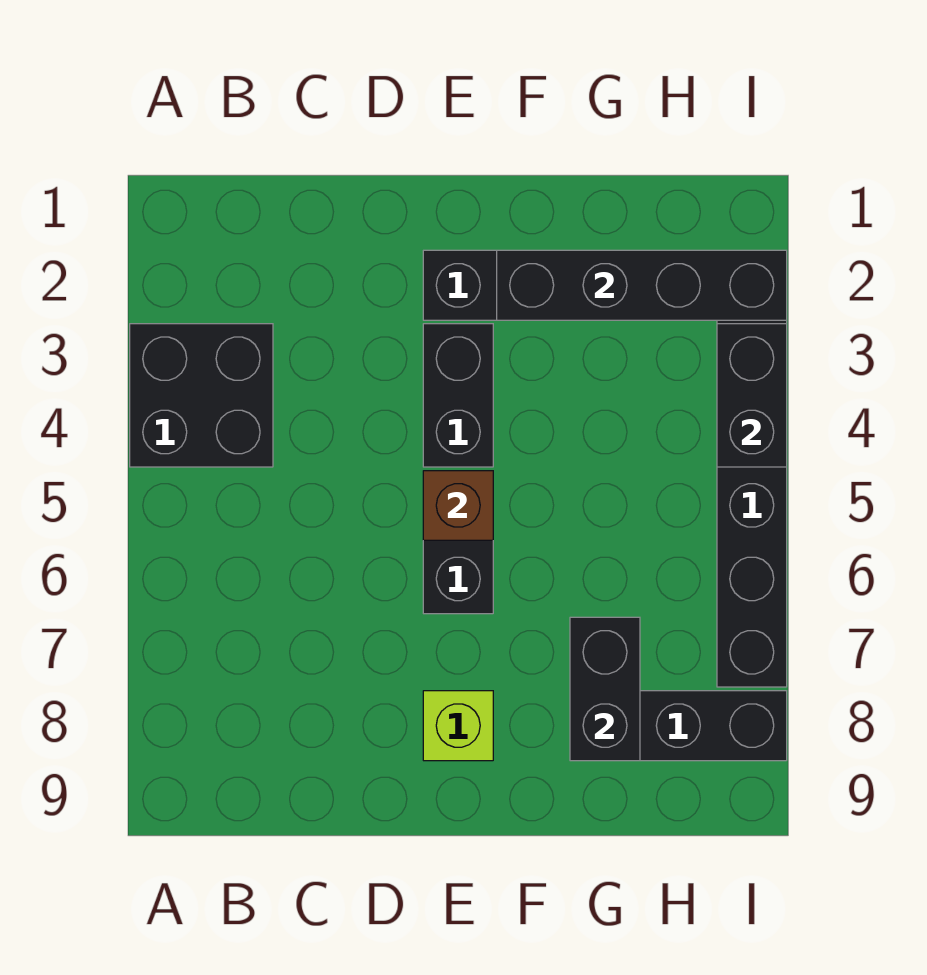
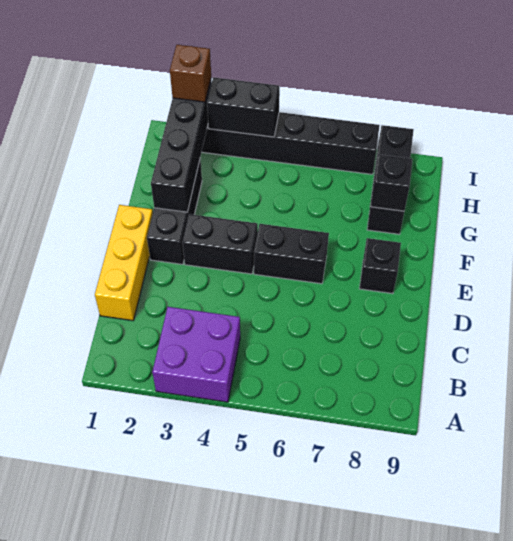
black 2x2 brick [130,324,273,467] -> purple 2x2 brick [152,307,240,402]
none -> yellow 1x3 brick [95,205,153,321]
brown 1x1 brick [423,471,493,540] -> brown 1x1 brick moved to [170,45,211,102]
lime 1x1 brick [423,691,493,761] -> black 1x1 brick [359,238,401,294]
black 1x2 brick [570,617,640,761] -> black 1x1 brick [371,154,413,211]

